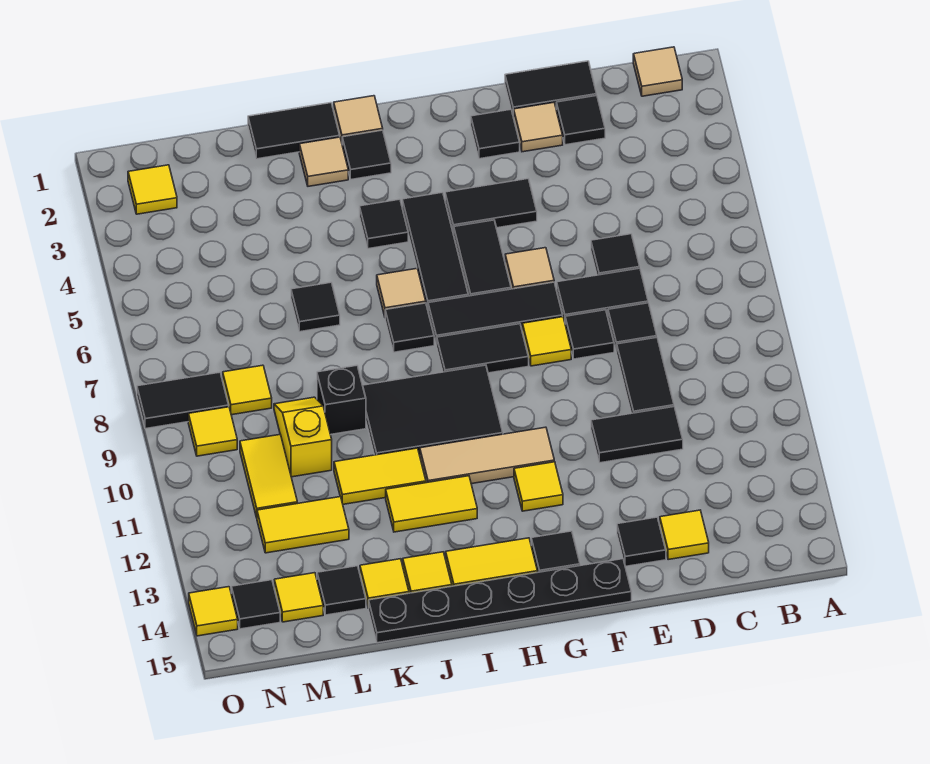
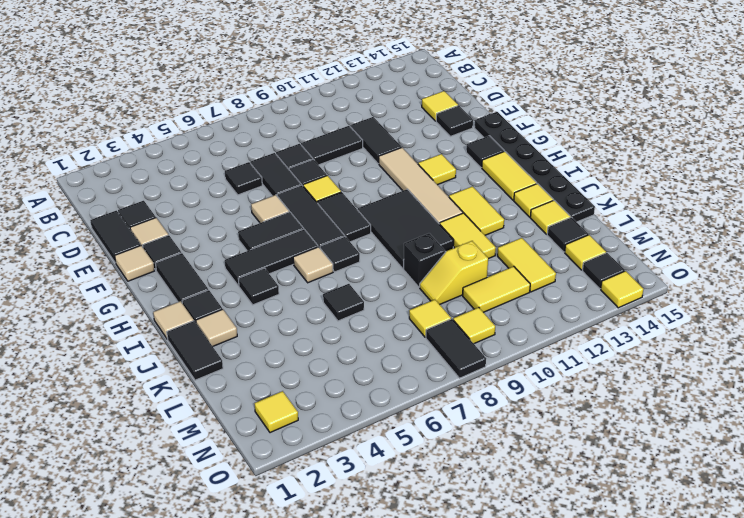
tan 1x1 tile [633,47,682,96] -> tan 1x1 tile moved to [115,246,154,281]
black 1x2 tile [445,179,537,234] -> black 1x2 tile moved to [156,253,208,302]
tan 1x3 tile [420,427,554,484] -> tan 1x4 tile [379,147,463,224]

